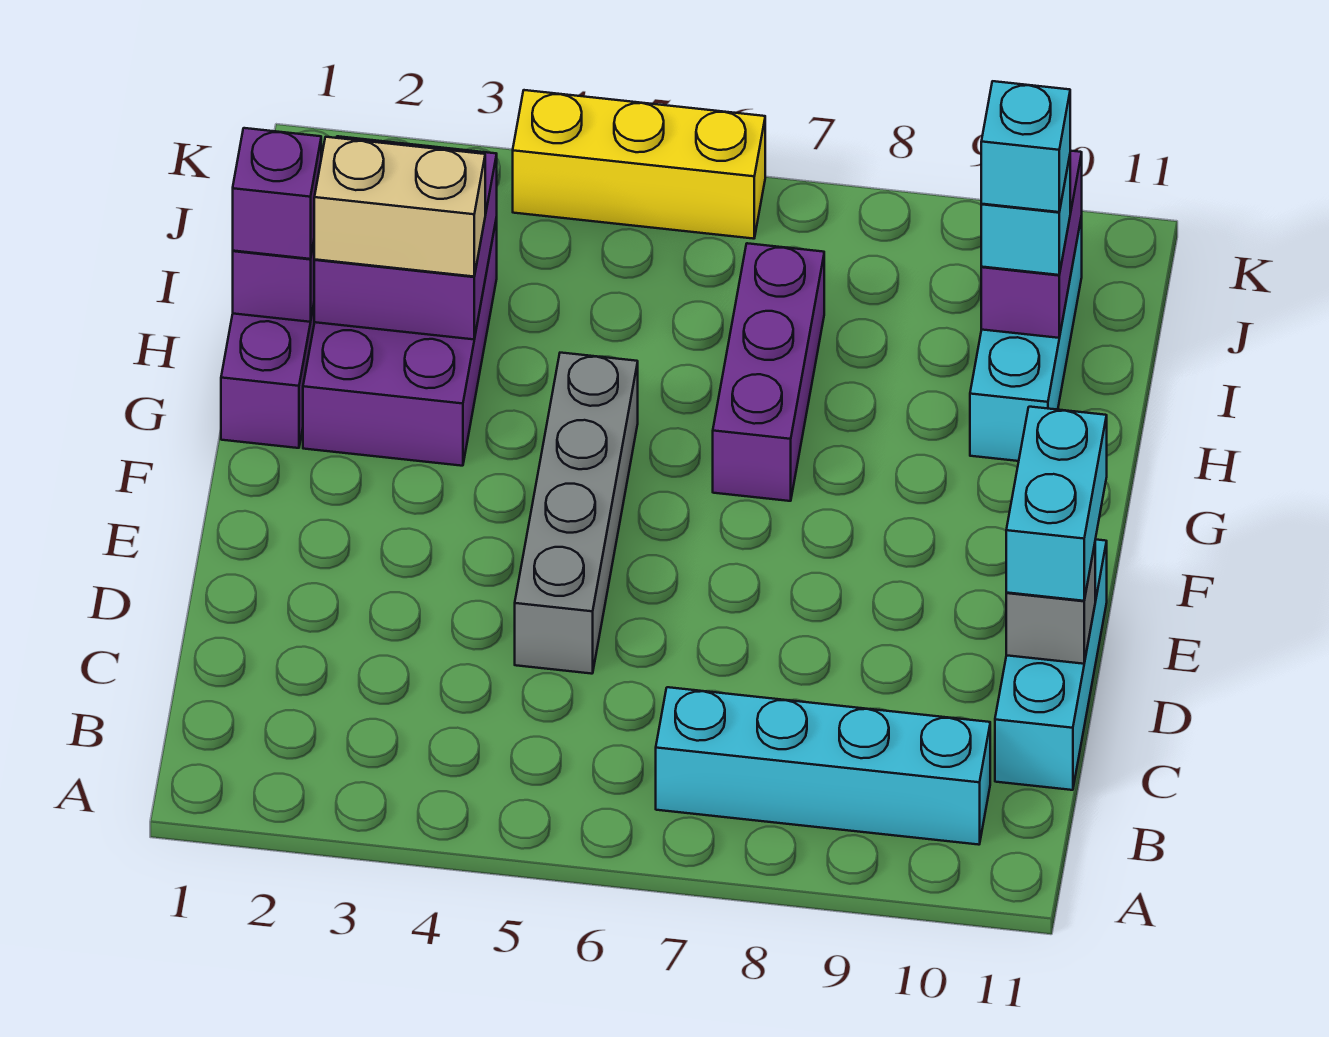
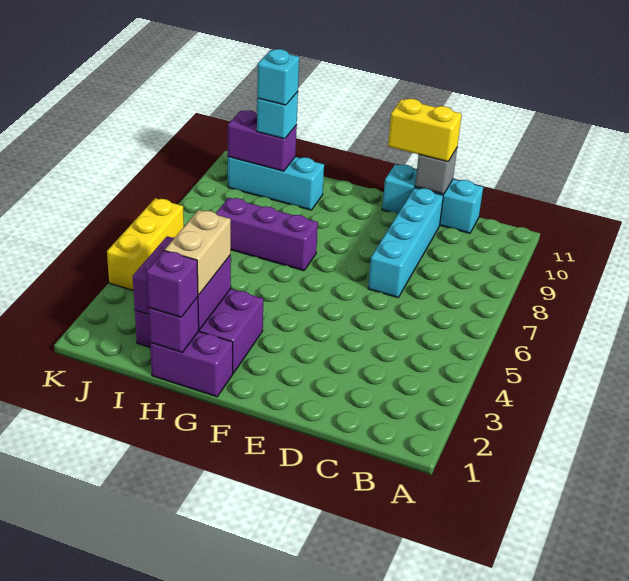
cyan 1x4 brick [656,687,990,845] -> cyan 1x4 brick moved to [368,188,443,297]
grey 1x4 brick [515,353,638,674] -> none
cyan 1x2 brick [1006,407,1107,601] -> yellow 1x2 brick [388,99,462,162]

